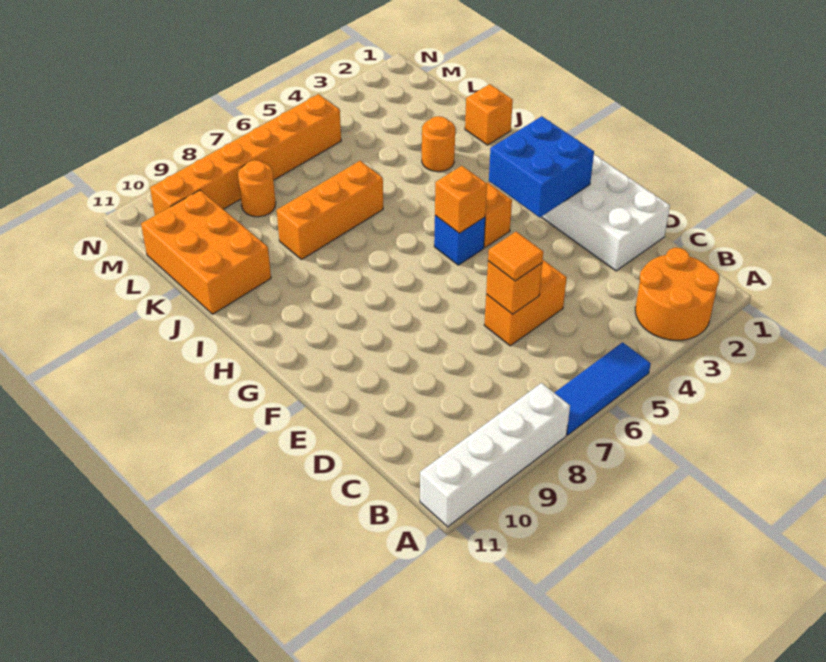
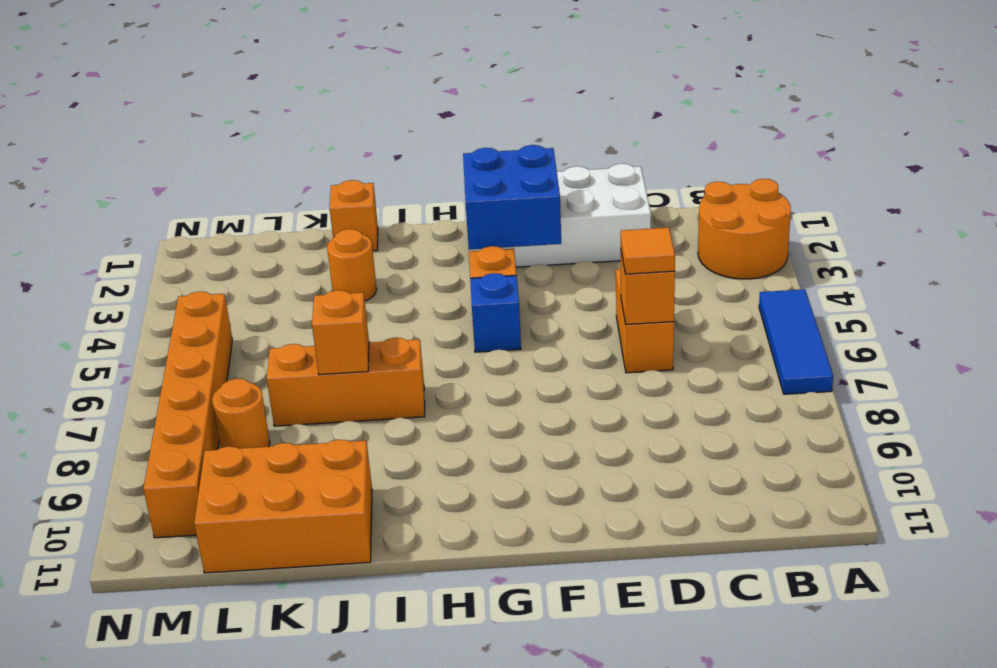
white 1x4 brick [420,383,570,527] -> none
orange 1x1 brick [435,166,487,233] -> orange 1x1 brick moved to [312,290,369,375]
orange 1x3 brick [277,161,383,259] -> orange 1x3 brick turned to [267,338,425,426]

